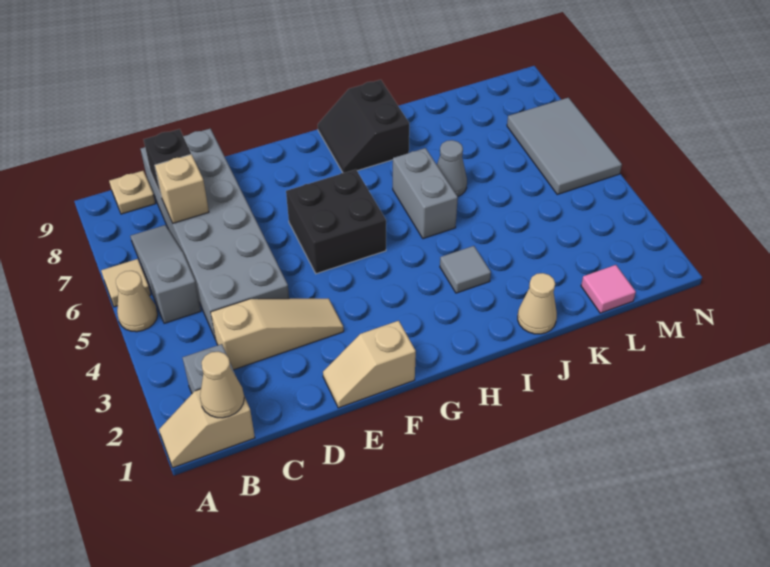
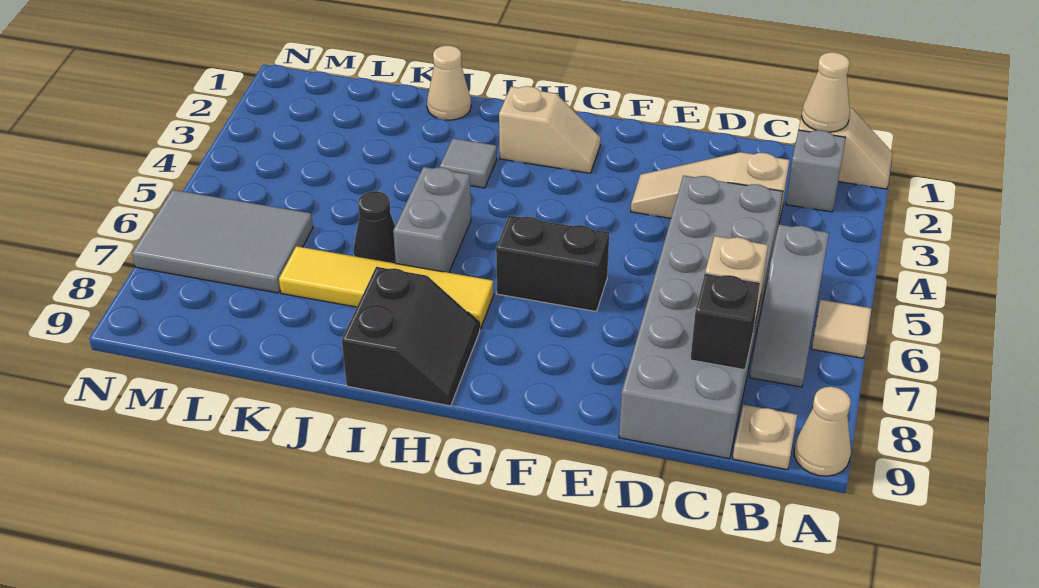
tan 1x1 cone [116,271,158,332] -> tan 1x1 cone moved to [794,387,851,476]
tan 1x2 slope [323,321,416,408] -> tan 1x2 slope moved to [499,86,601,173]
black 2x2 brick [286,169,386,274] -> black 1x2 brick [496,215,610,312]
none -> yellow 1x4 tile [279,246,494,329]
grey 1x1 cone [437,140,467,196] -> black 1x1 cone [353,191,396,263]
pink 1x1 tile [581,265,636,313] -> none
grey 2x3 tile [507,98,622,194] -> grey 2x3 tile turned to [132,190,313,293]

